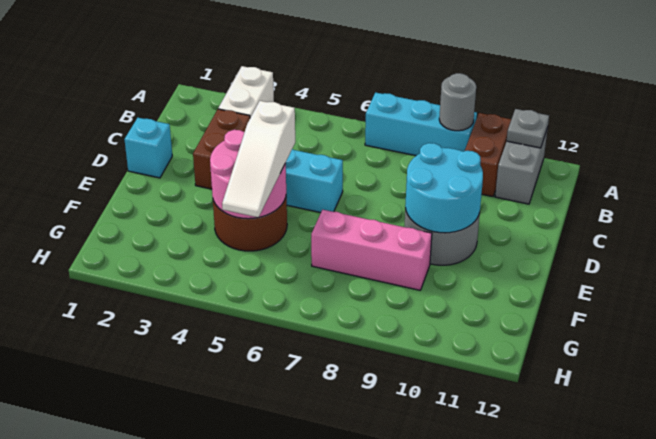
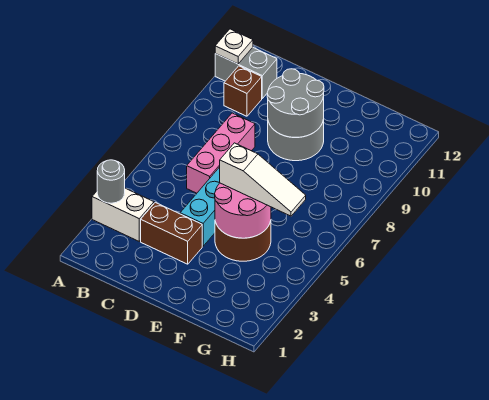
cyan 1x3 brick [365,93,477,156] -> none
grey 1x1 round brick [439,73,476,131] -> grey 1x1 round brick moved to [97,160,125,203]
brown 1x2 brick [465,113,511,197] -> brown 1x1 brick [224,66,262,116]
grey 1x1 plate [507,109,549,148] -> white 1x1 plate [215,29,253,64]
cyan 1x1 brick [124,118,172,178] -> none
cyan 2x2 round brick [405,143,483,233] -> grey 2x2 round brick [267,69,324,137]
pink 1x3 brick [311,210,432,290] -> pink 1x3 brick moved to [187,113,255,193]

